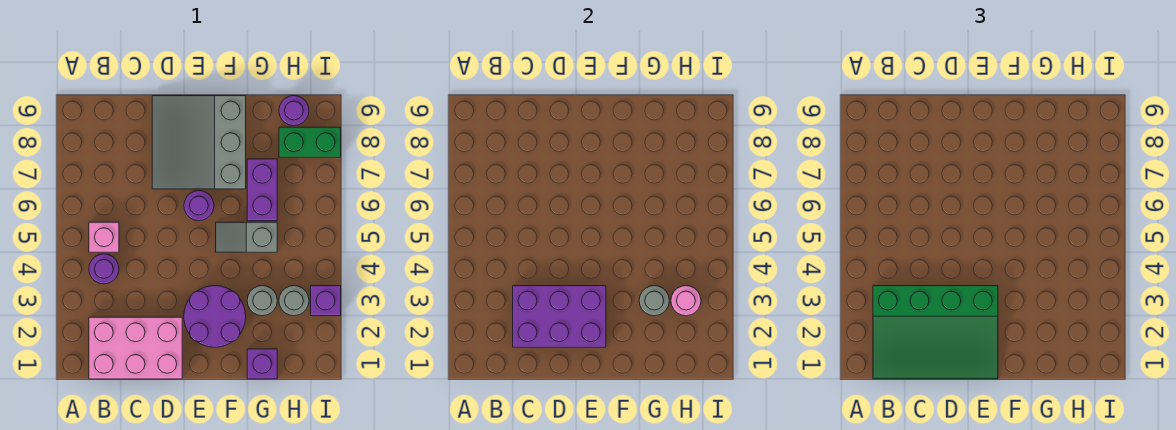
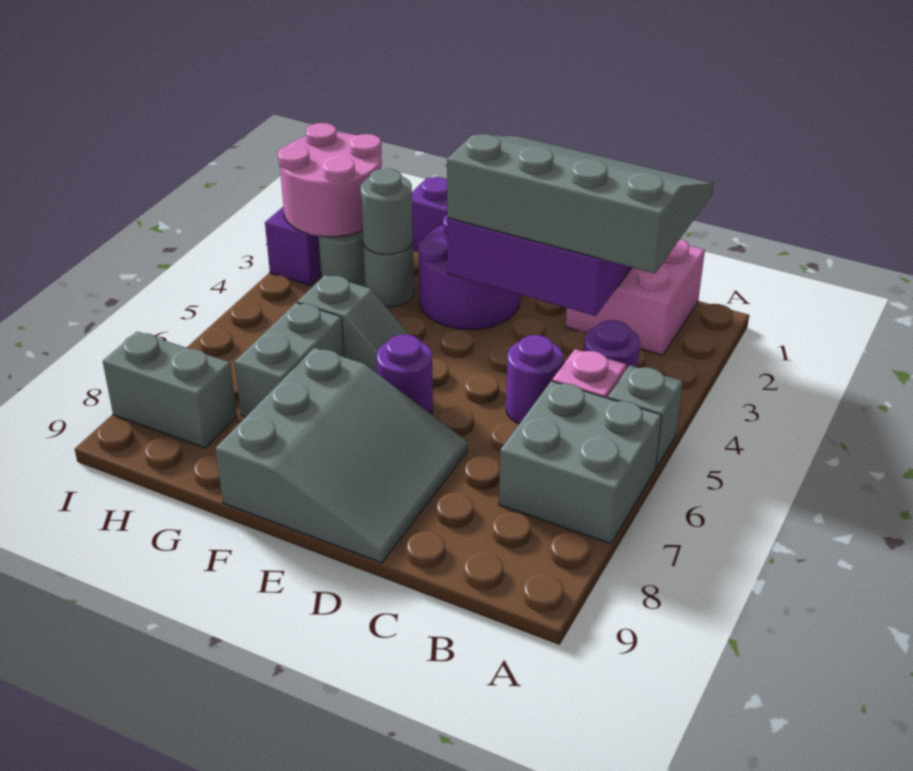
none -> grey 1x1 brick [608,365,683,468]
none -> grey 2x2 brick [499,381,662,544]
pink 2x3 brick [89,317,182,379] -> pink 2x2 brick [566,239,705,355]
green 3x4 slope [873,286,998,379] -> grey 3x4 slope [447,134,714,274]
purple 1x2 brick [247,159,277,221] -> grey 1x2 brick [234,303,344,417]
pink 1x1 round brick [671,286,701,316] -> pink 2x2 round brick [278,123,382,237]
green 1x2 brick [279,127,341,157] -> grey 1x2 brick [103,332,237,448]
purple 1x1 round brick [279,96,309,126] -> purple 1x1 round brick moved to [506,335,563,424]

